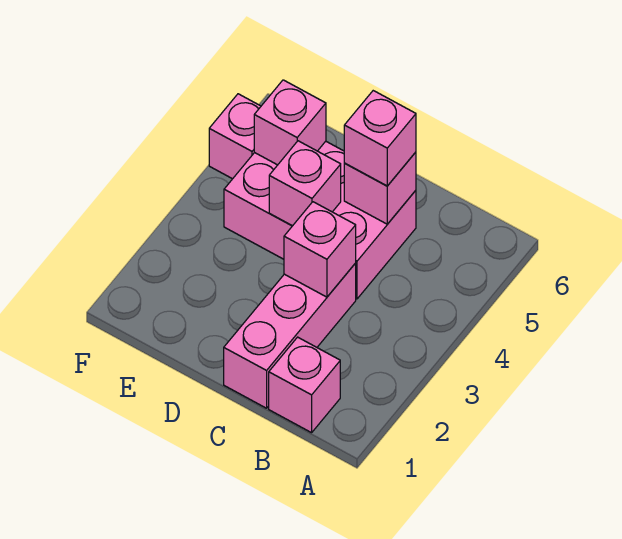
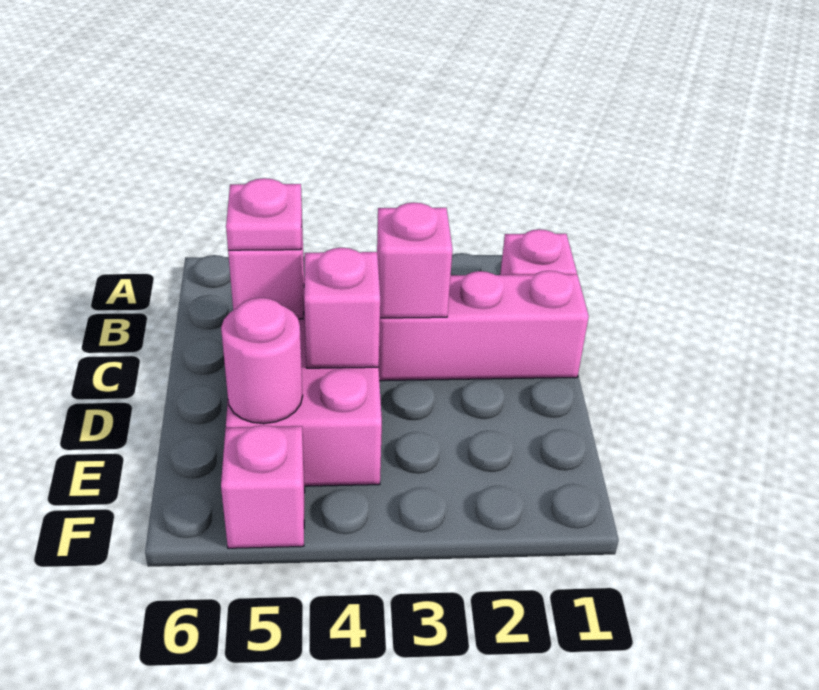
pink 1x1 brick [344,91,416,186] -> pink 1x1 plate [226,178,302,250]
pink 1x1 brick [254,80,326,165] -> pink 1x1 round brick [221,298,303,424]

